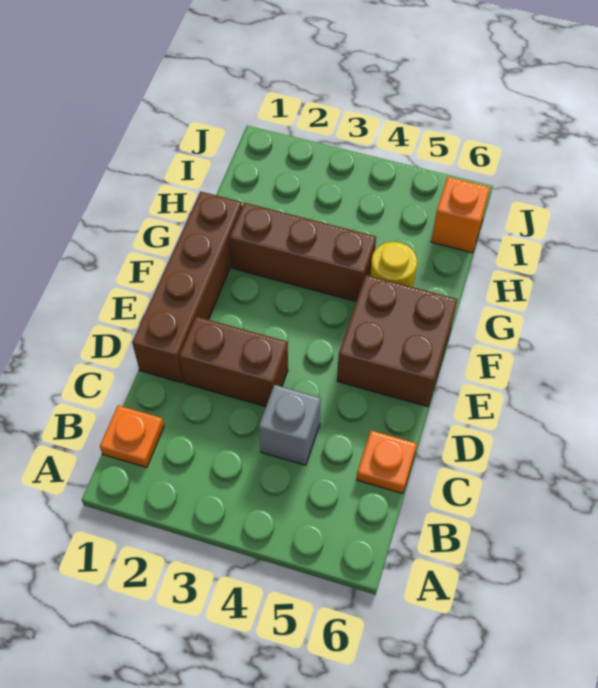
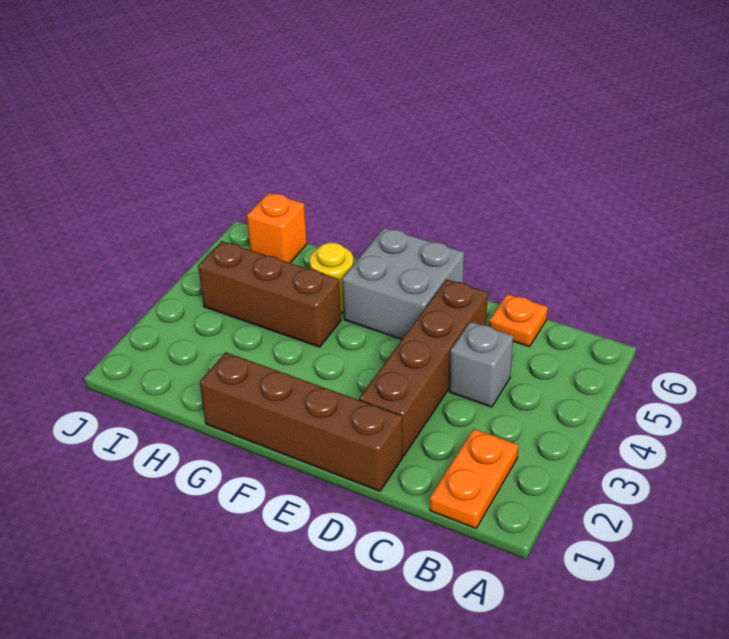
orange 1x1 plate [100,405,164,468] -> orange 1x2 plate [430,429,518,528]
brown 1x2 brick [179,317,288,407] -> brown 1x4 brick [359,279,488,456]
brown 2x2 brick [337,275,458,407] -> grey 2x2 brick [342,228,464,339]
brown 1x3 brick [229,203,376,301] -> brown 1x3 brick turned to [198,241,341,347]

